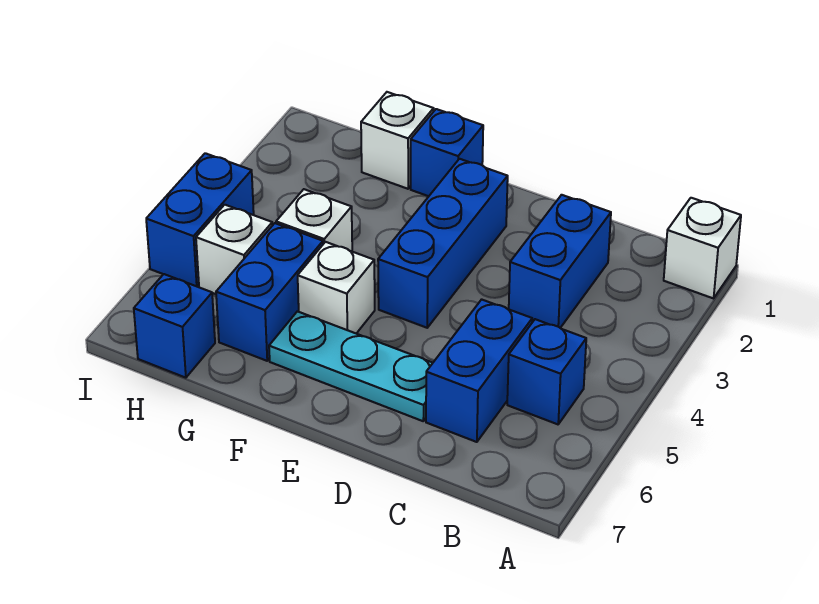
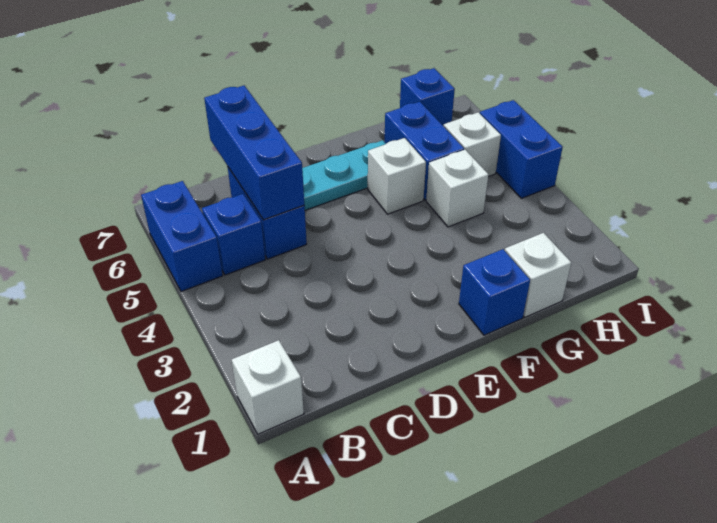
blue 1x2 brick [509,195,611,328] -> blue 1x2 brick moved to [141,181,223,291]
blue 1x3 brick [378,159,508,328] -> blue 1x3 brick moved to [204,86,304,220]

